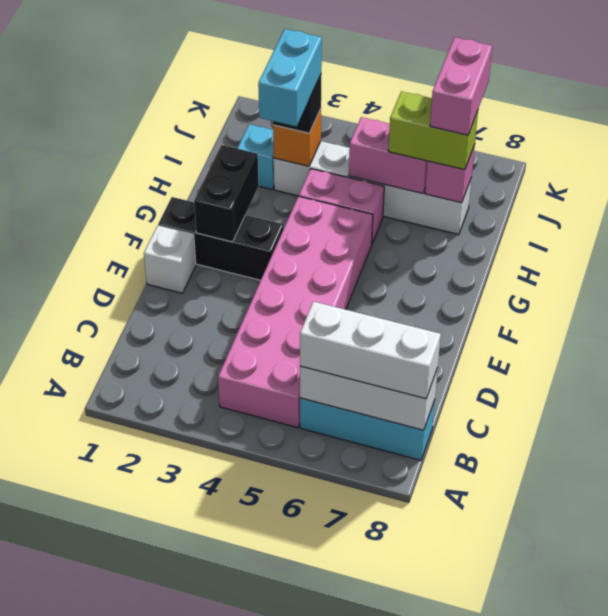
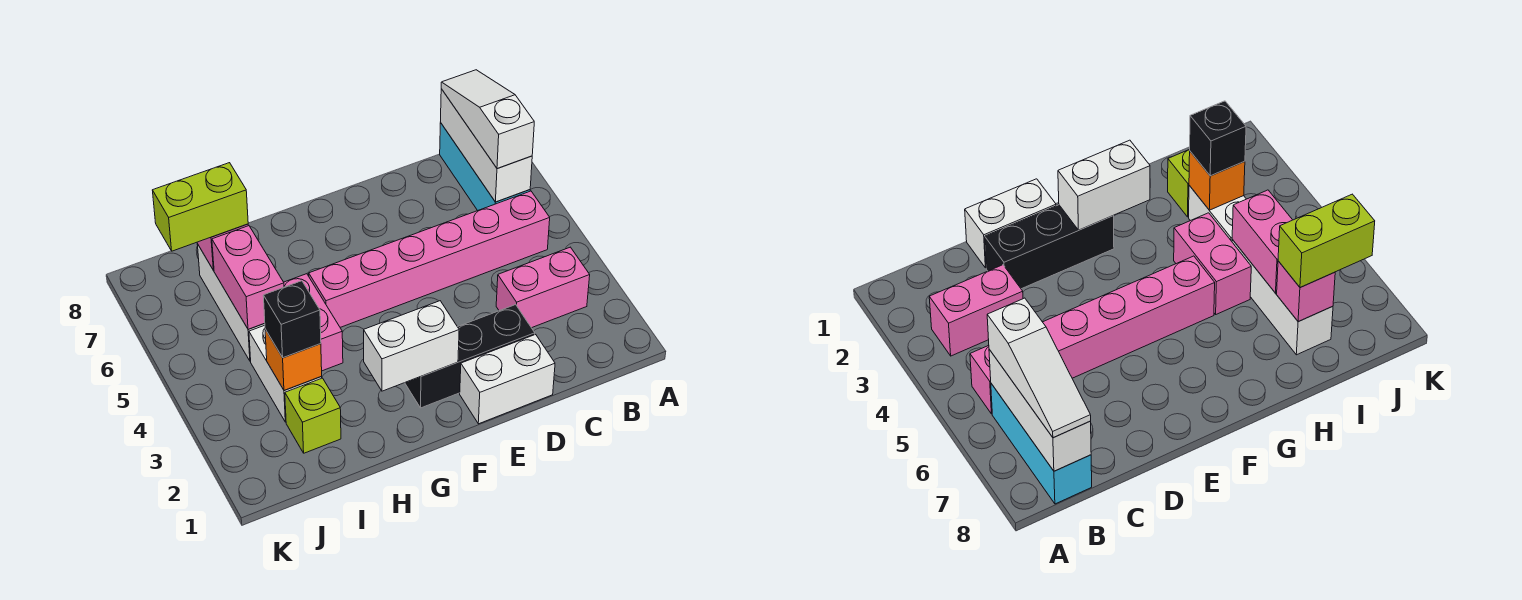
pink 2x6 brick [218,196,373,428] -> pink 1x6 brick [309,191,550,327]
white 1x3 brick [300,301,441,399] -> white 1x3 slope [441,70,534,169]
white 1x1 brick [144,226,196,293] -> white 1x2 brick [460,334,555,424]
black 1x3 brick [158,197,284,280] -> black 1x3 brick turned to [405,305,535,408]
black 1x2 brick [194,145,259,242] -> white 1x2 brick [364,301,459,391]
cyan 1x2 brick [258,29,322,127] -> none
cyan 1x1 brick [238,124,274,189] -> lime 1x1 brick [285,378,341,453]
lime 1x2 brick [388,91,478,170] -> lime 1x2 brick turned to [153,163,248,251]
pink 1x2 brick [430,37,492,135] -> pink 1x2 brick moved to [496,247,590,328]

